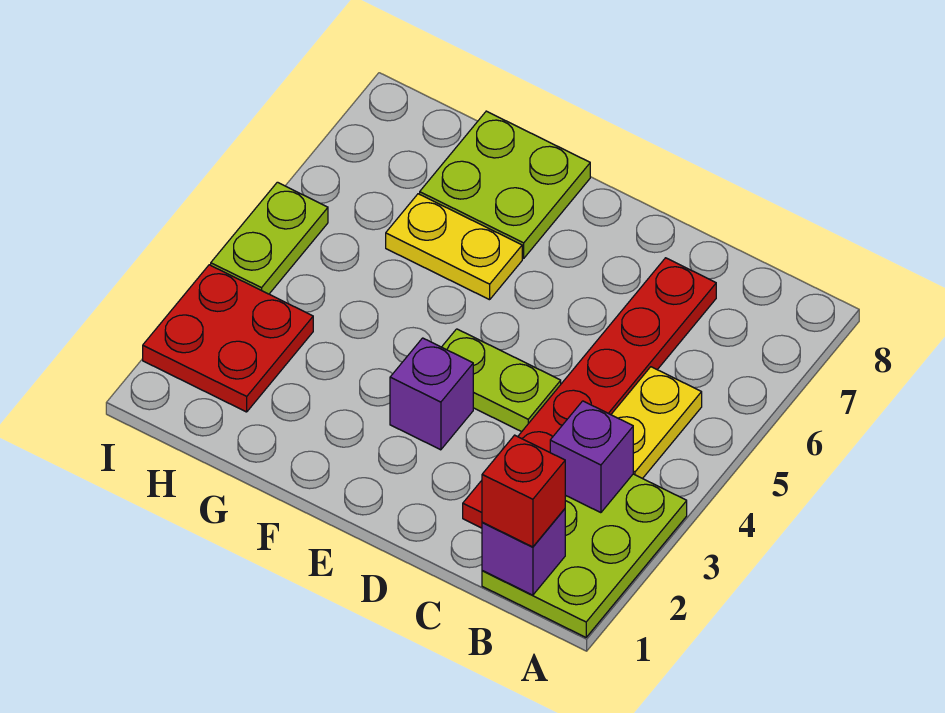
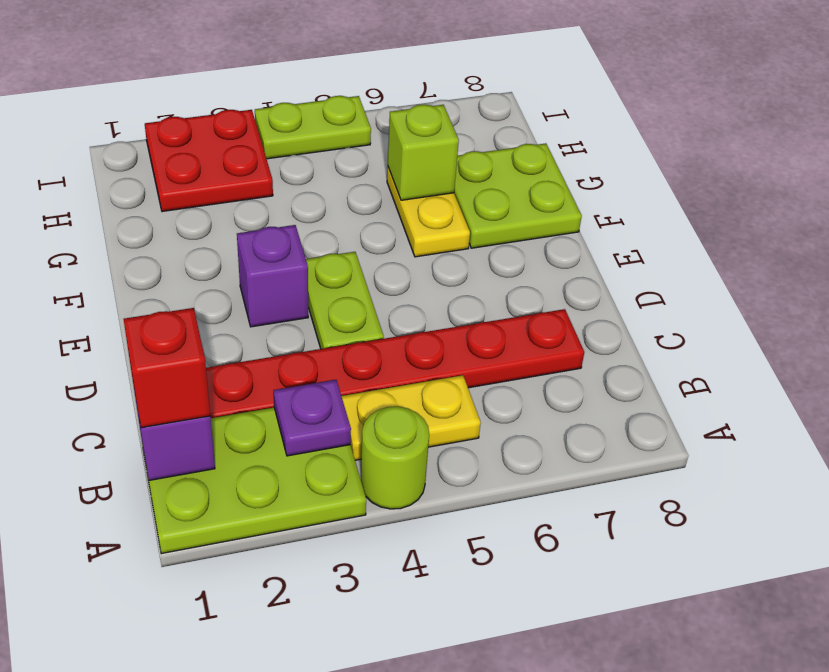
none -> lime 1x1 round brick [361,406,429,509]
purple 1x1 brick [550,401,633,513] -> purple 1x1 plate [274,380,351,456]
none -> lime 1x1 brick [388,105,459,200]

